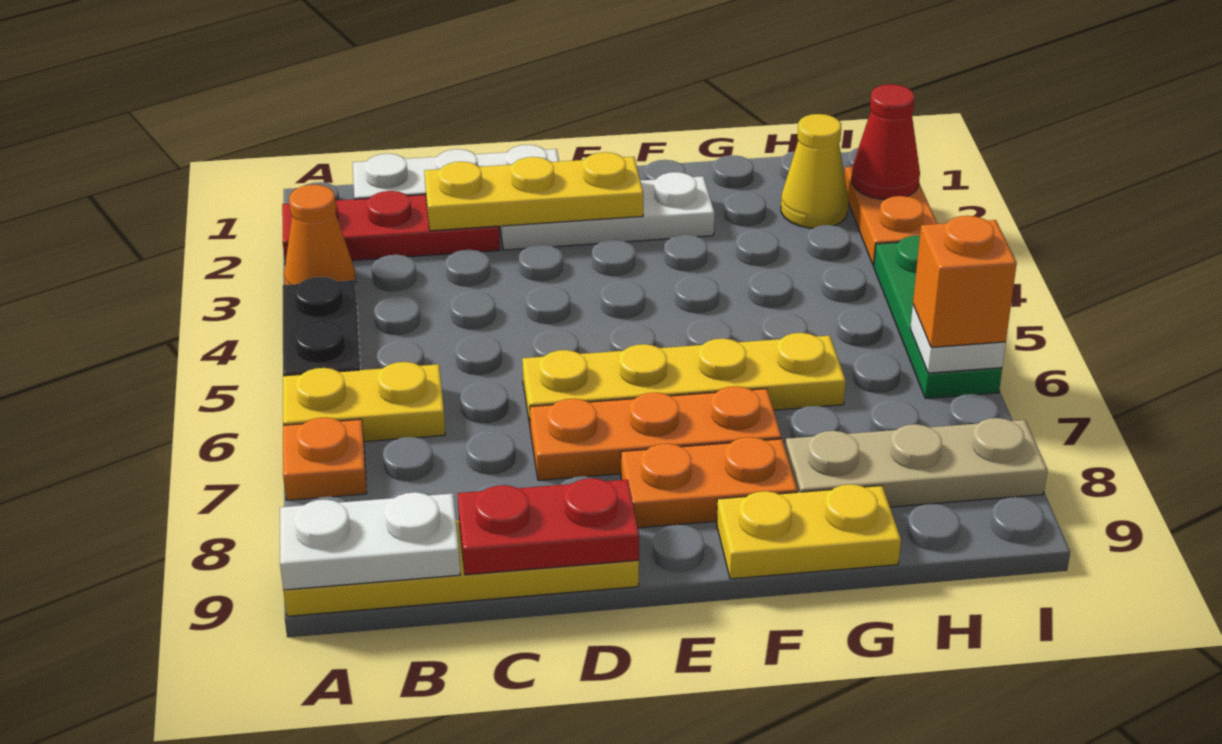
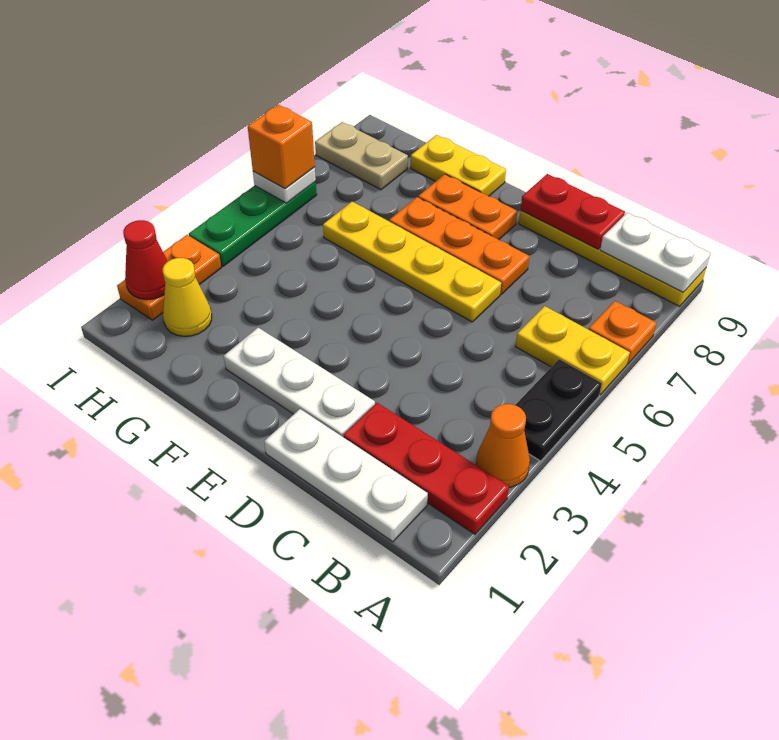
yellow 1x3 plate [424,152,643,231] -> none
tan 1x3 plate [785,418,1047,507] -> tan 1x2 plate [315,122,408,190]

